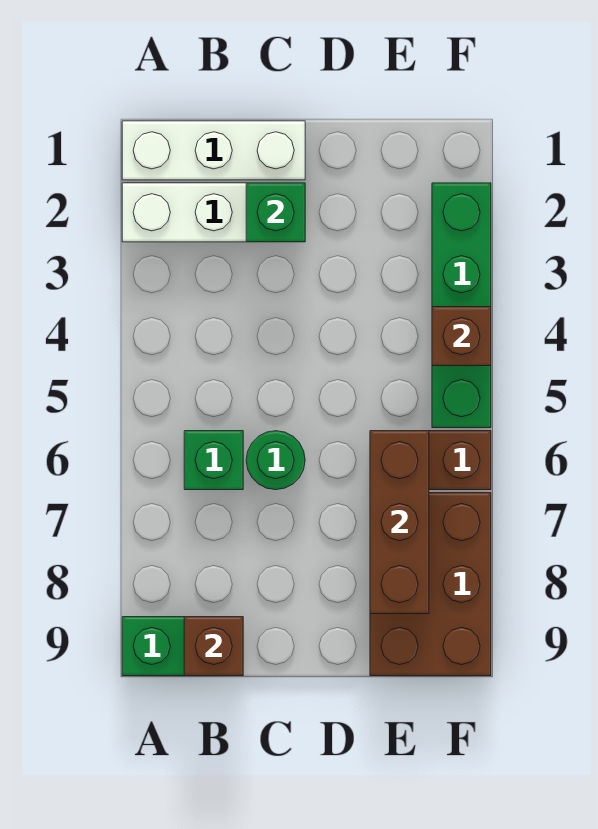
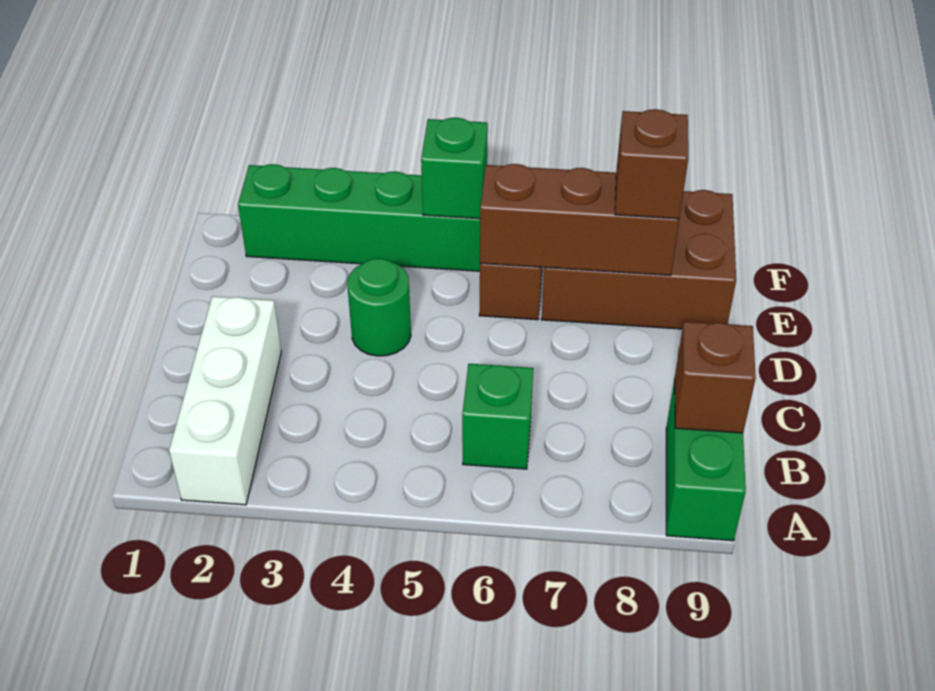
white 1x3 brick [122,121,305,180] -> none
green 1x1 brick [246,183,305,242] -> green 1x1 brick moved to [421,118,488,219]
green 1x1 round brick [246,431,305,490] -> green 1x1 round brick moved to [347,258,411,356]
brown 1x1 brick [432,307,491,366] -> brown 1x1 brick moved to [615,109,688,219]

